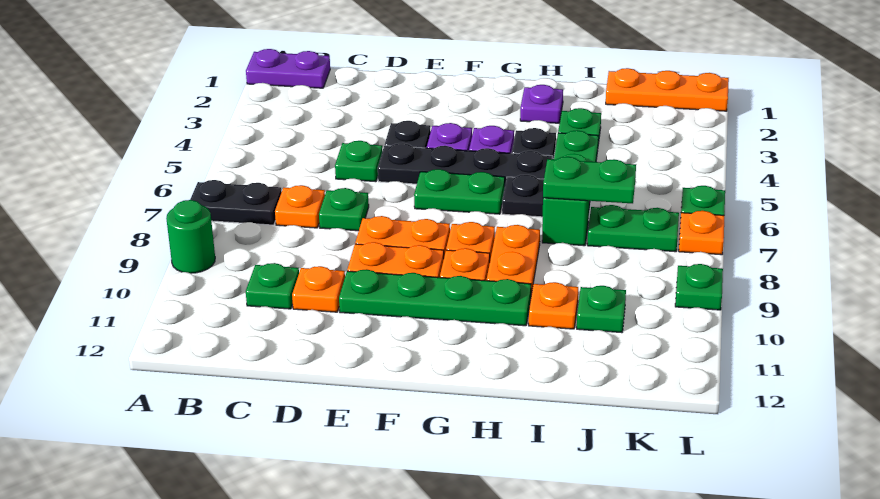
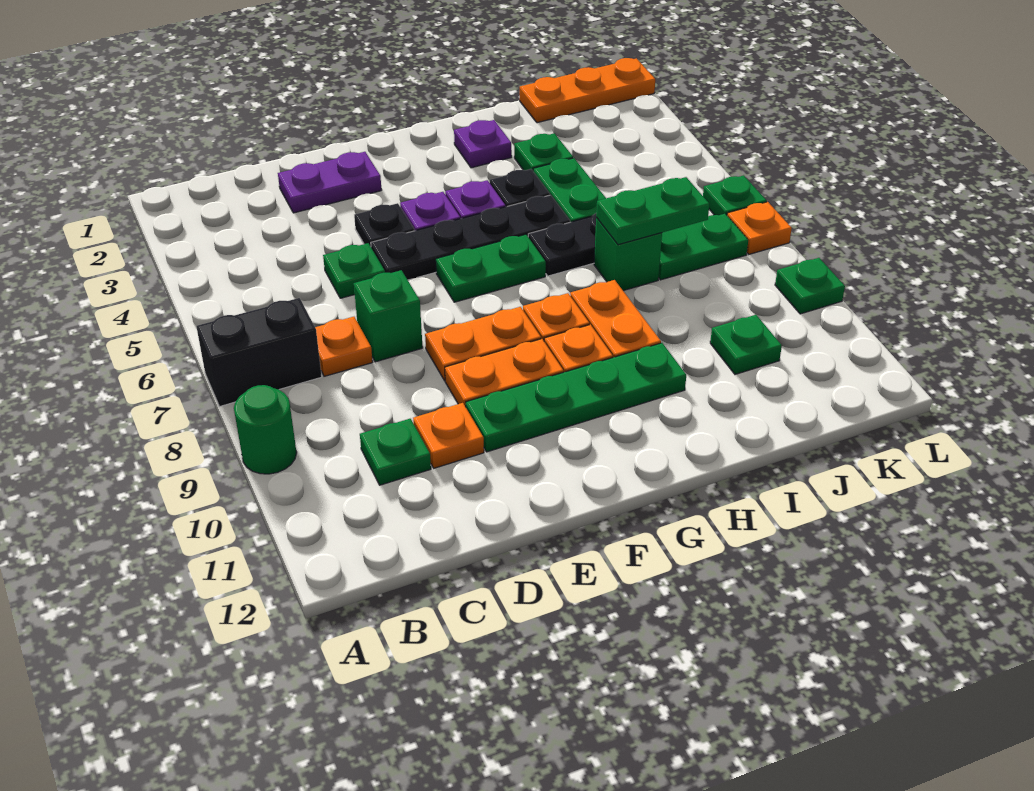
purple 1x2 plate [246,49,330,88] -> purple 1x2 plate moved to [278,152,382,213]
black 1x2 plate [190,180,282,225] -> black 1x2 brick [196,298,322,407]
green 1x1 plate [319,188,369,231] -> green 1x1 brick [354,270,423,362]
orange 1x1 plate [529,282,578,329] -> none

